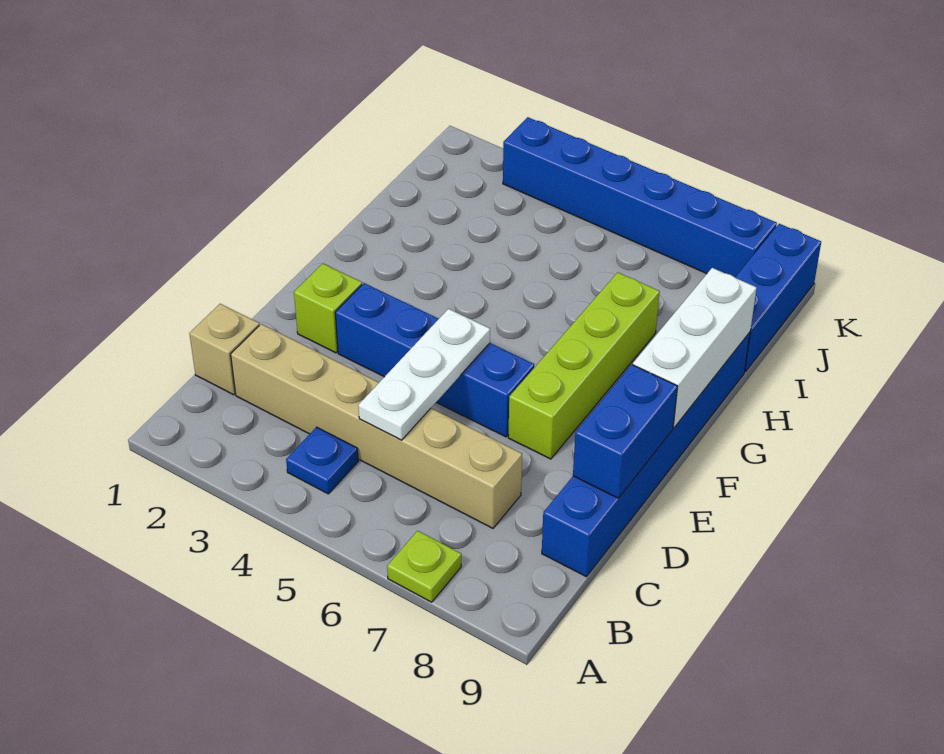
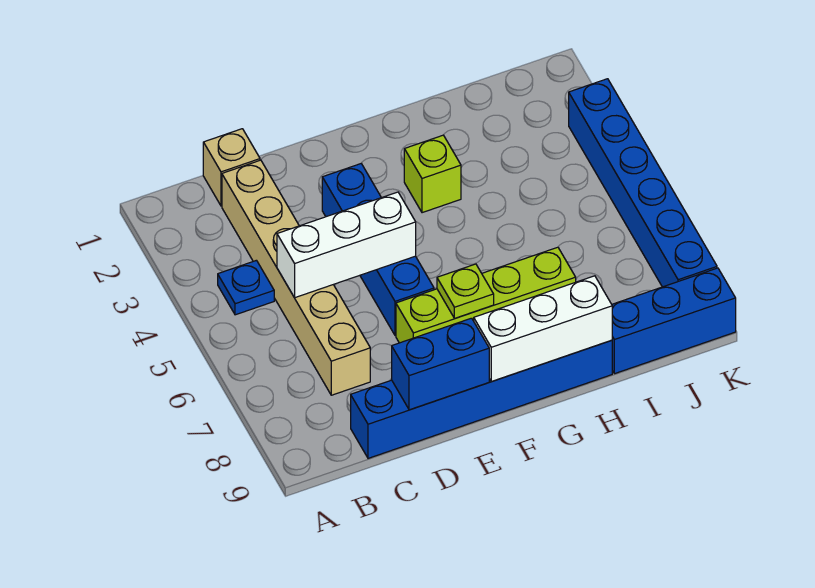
lime 1x1 plate [387,531,461,602] -> lime 1x1 plate moved to [437,264,494,318]
white 1x3 plate [358,309,490,440] -> white 1x3 brick [277,192,416,298]
lime 1x1 brick [294,264,362,353] -> lime 1x1 brick moved to [404,135,461,213]

